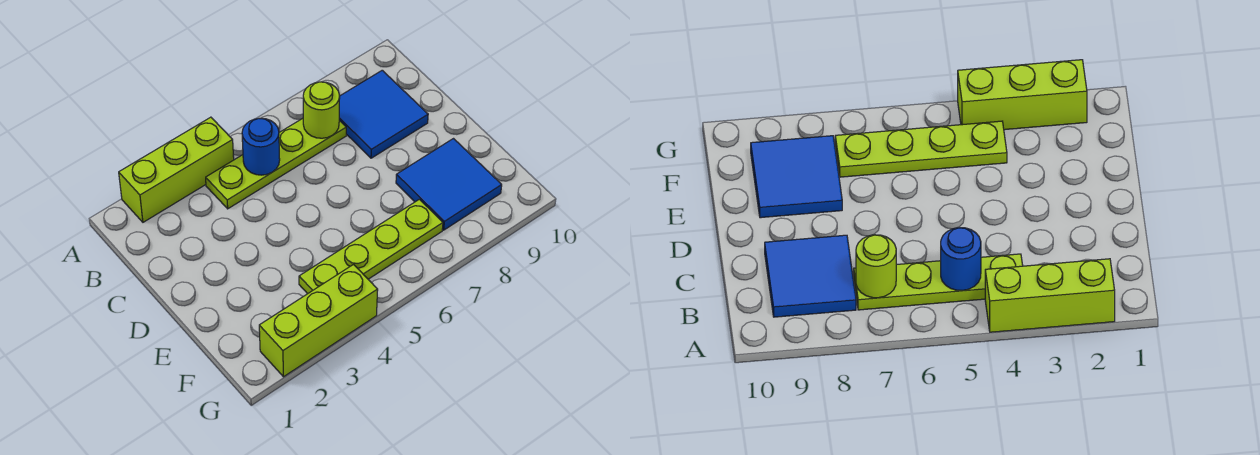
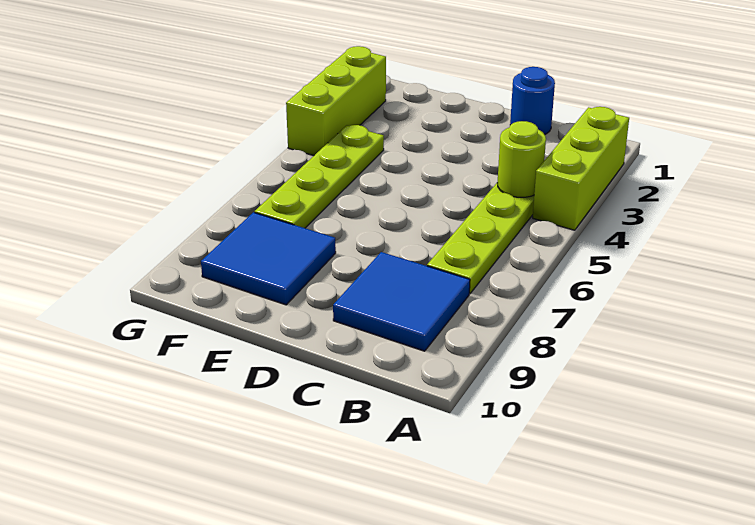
blue 1x1 round brick [242,118,280,175] -> blue 1x1 round brick moved to [510,67,555,134]
lime 1x1 round brick [303,82,340,138] -> lime 1x1 round brick moved to [498,121,546,197]

